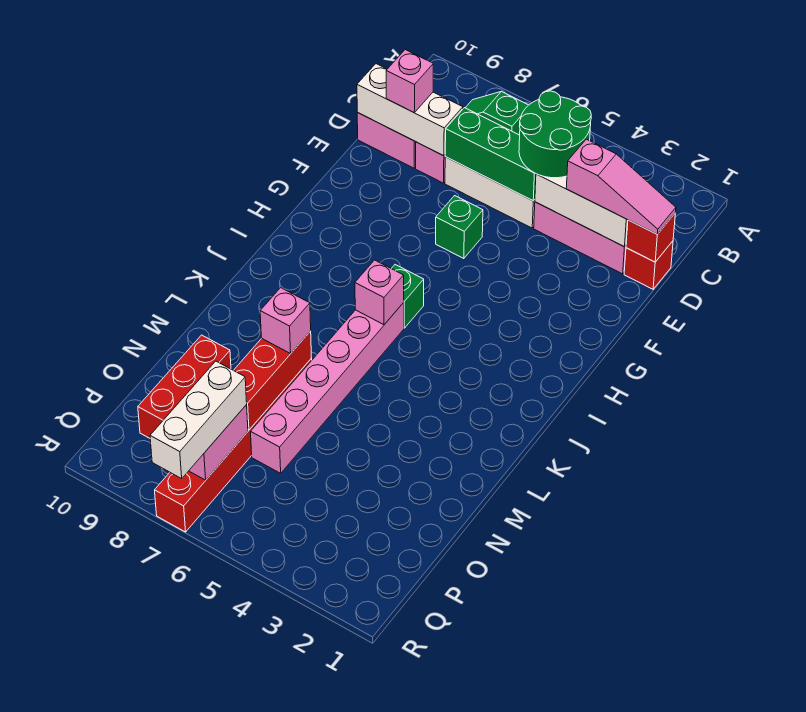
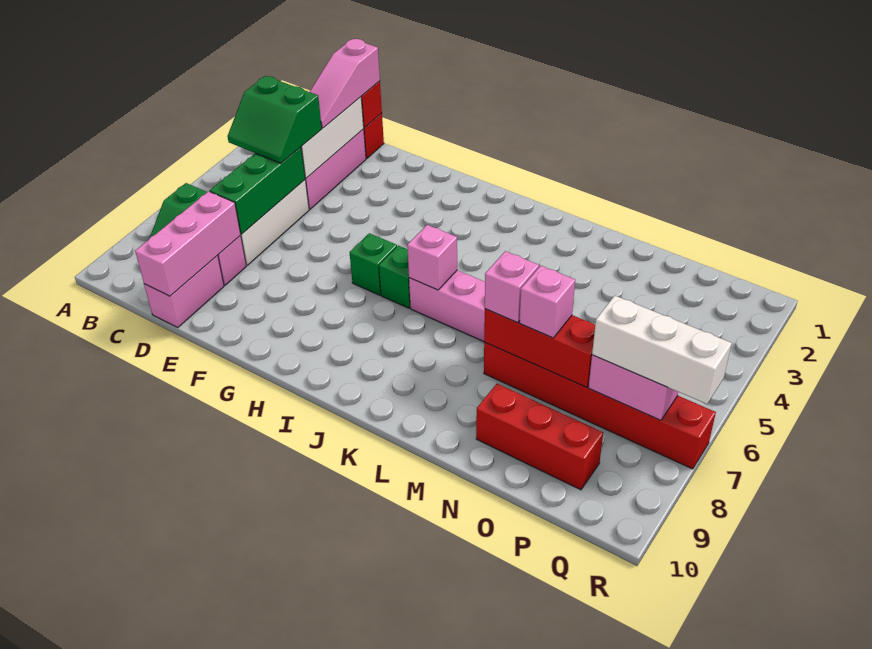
green 2x2 round brick [519,91,591,178] -> green 2x2 slope [228,76,322,163]
pink 1x3 slope [566,139,676,234] -> pink 1x3 slope turned to [310,39,380,128]
white 1x3 brick [357,64,463,156] -> pink 1x3 brick [135,191,241,296]
pink 1x1 brick [386,50,433,113] -> pink 1x1 brick moved to [520,266,575,338]
green 1x1 brick [436,196,483,259] -> green 1x1 brick moved to [349,233,397,295]

